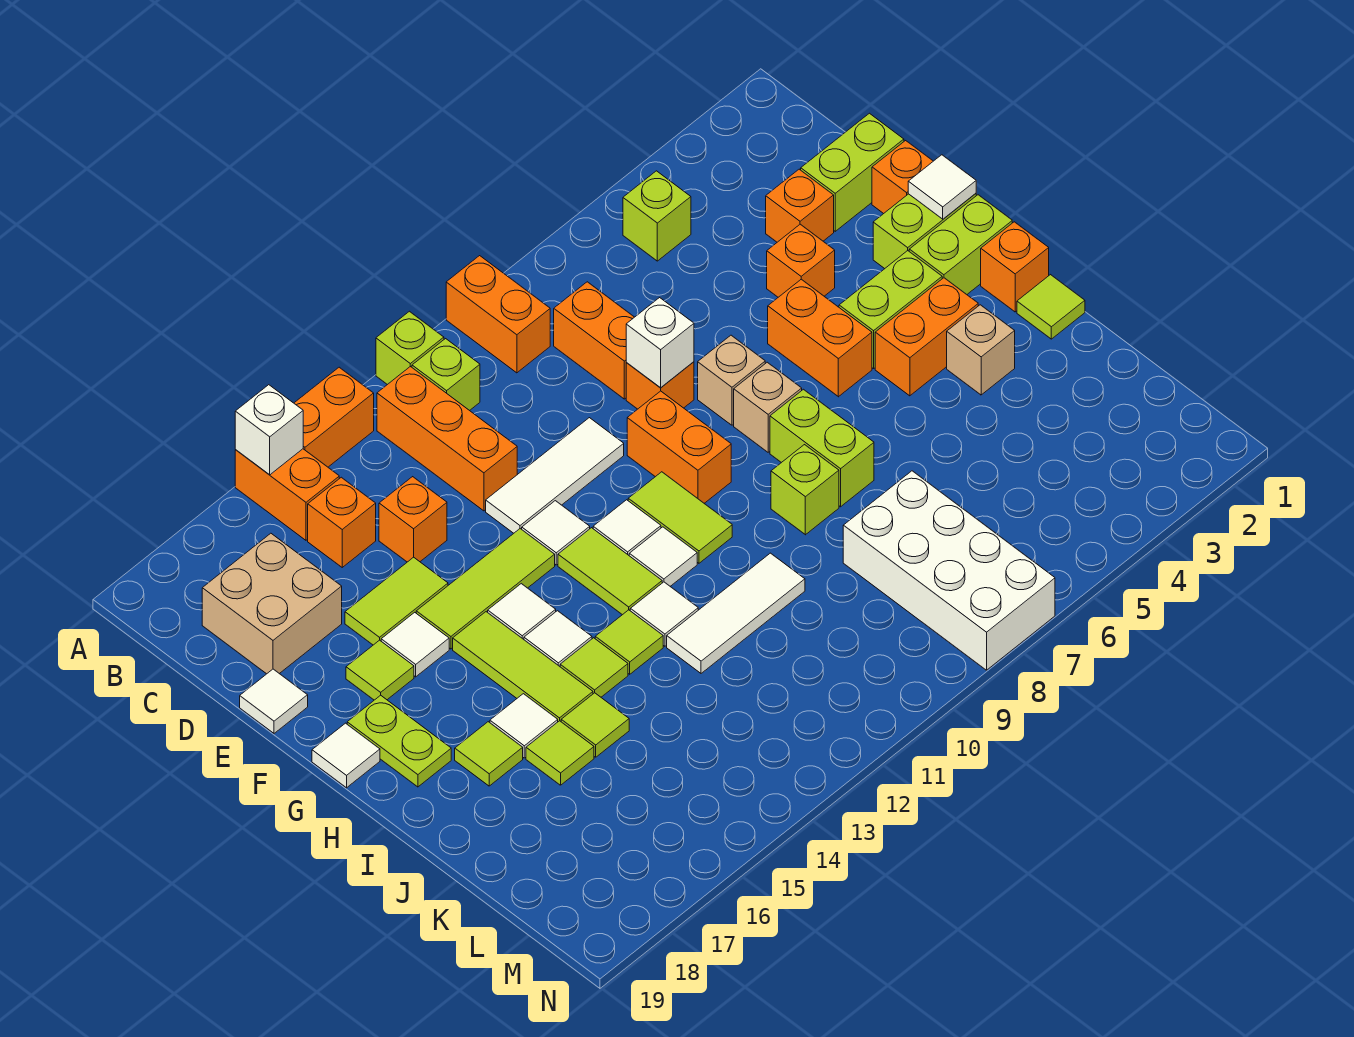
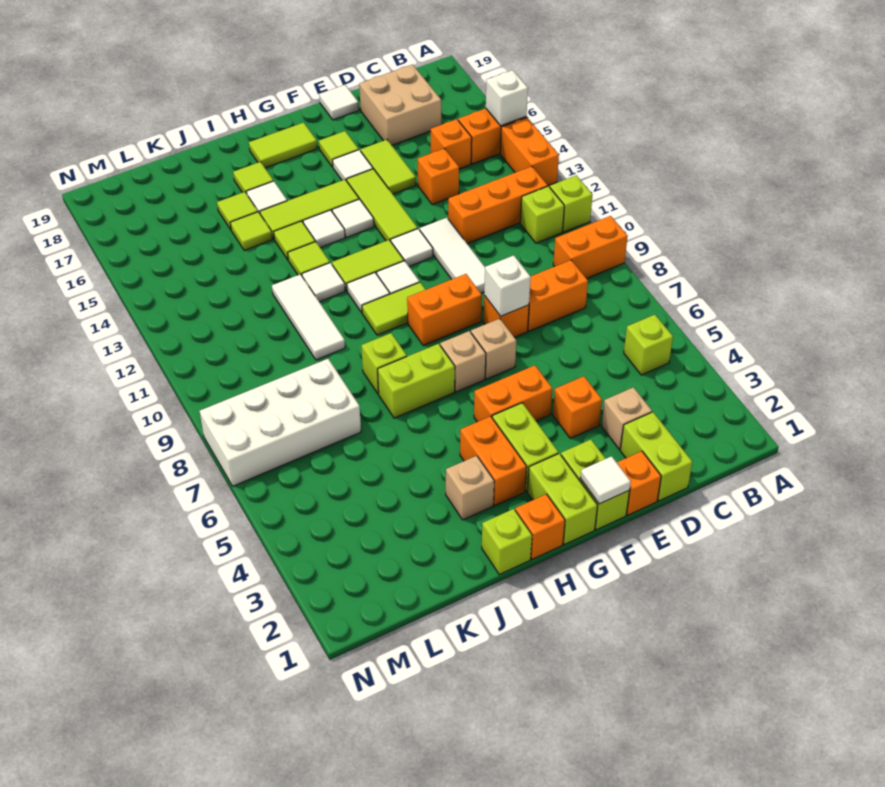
orange 1x1 brick [766,169,834,242] -> tan 1x1 brick [602,387,652,450]
lime 1x2 plate [347,695,451,787] -> lime 1x2 tile [249,122,317,168]
white 1x1 tile [312,723,380,788] -> none
lime 1x1 tile [1017,275,1085,339] -> lime 1x1 brick [482,509,532,574]

